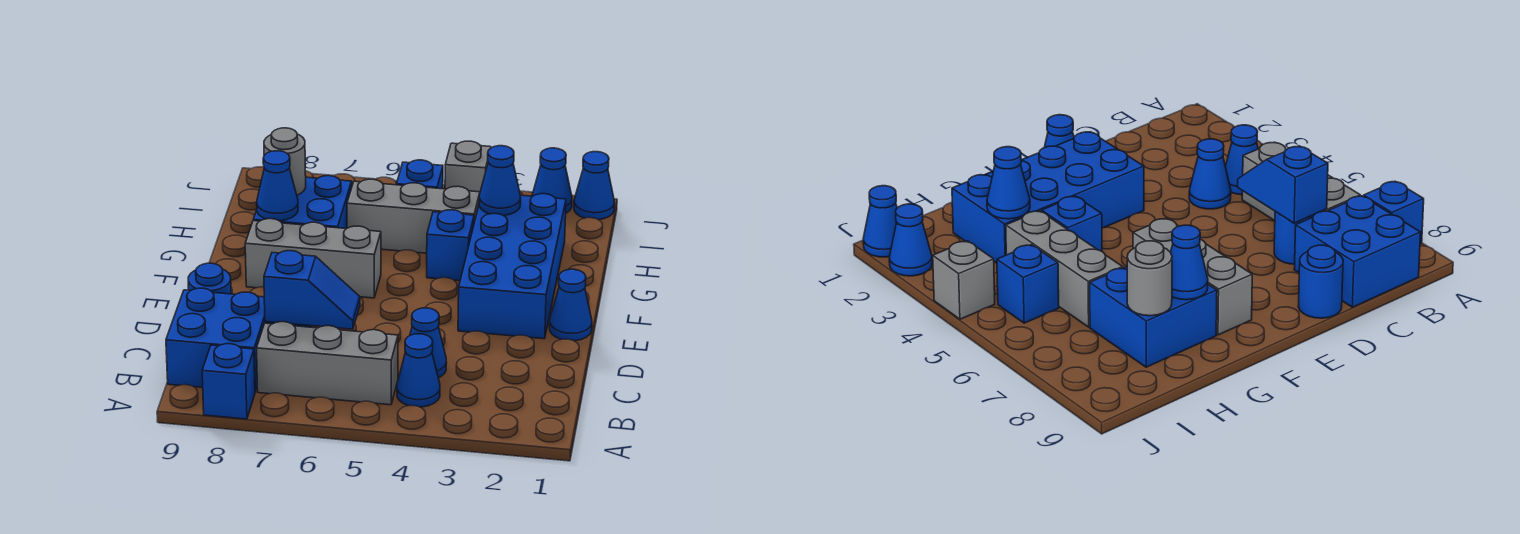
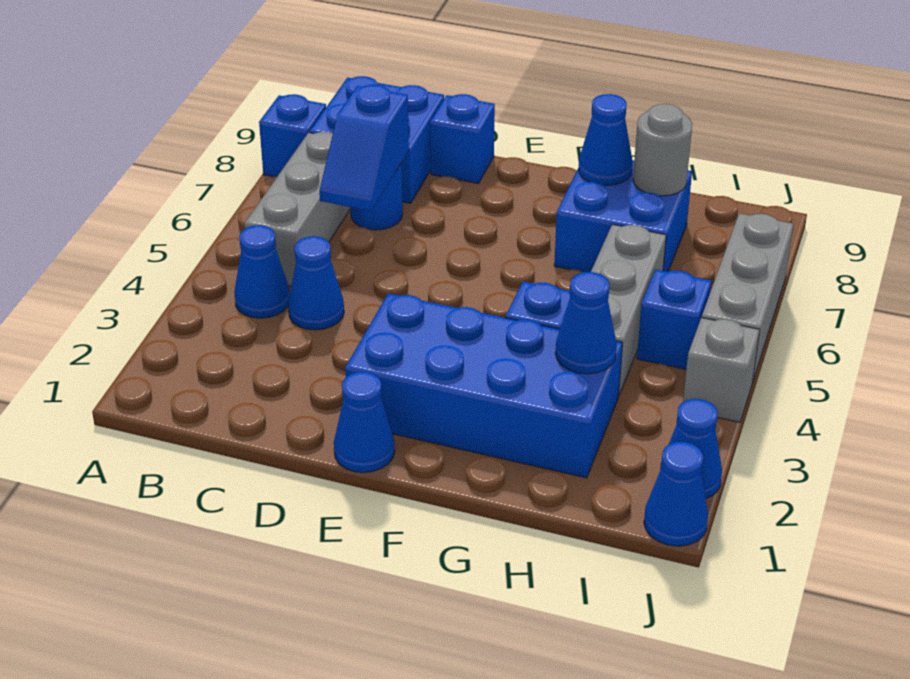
blue 1x1 round brick [188,263,231,294] -> blue 1x1 brick [430,94,495,184]
grey 1x3 brick [245,219,381,298] -> grey 1x3 brick moved to [702,213,793,383]

